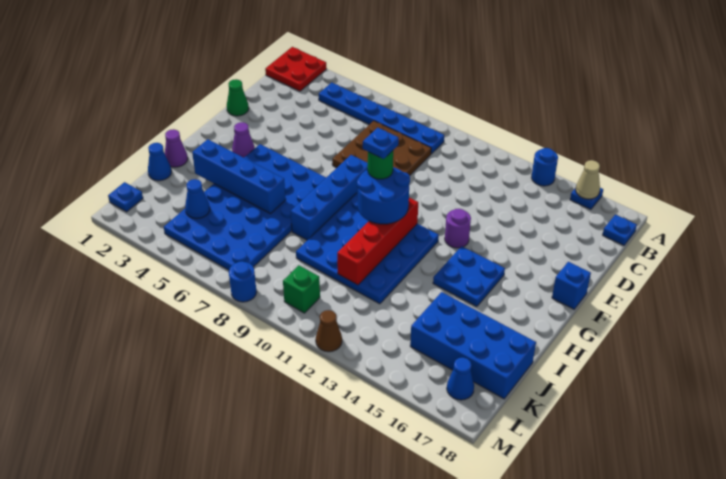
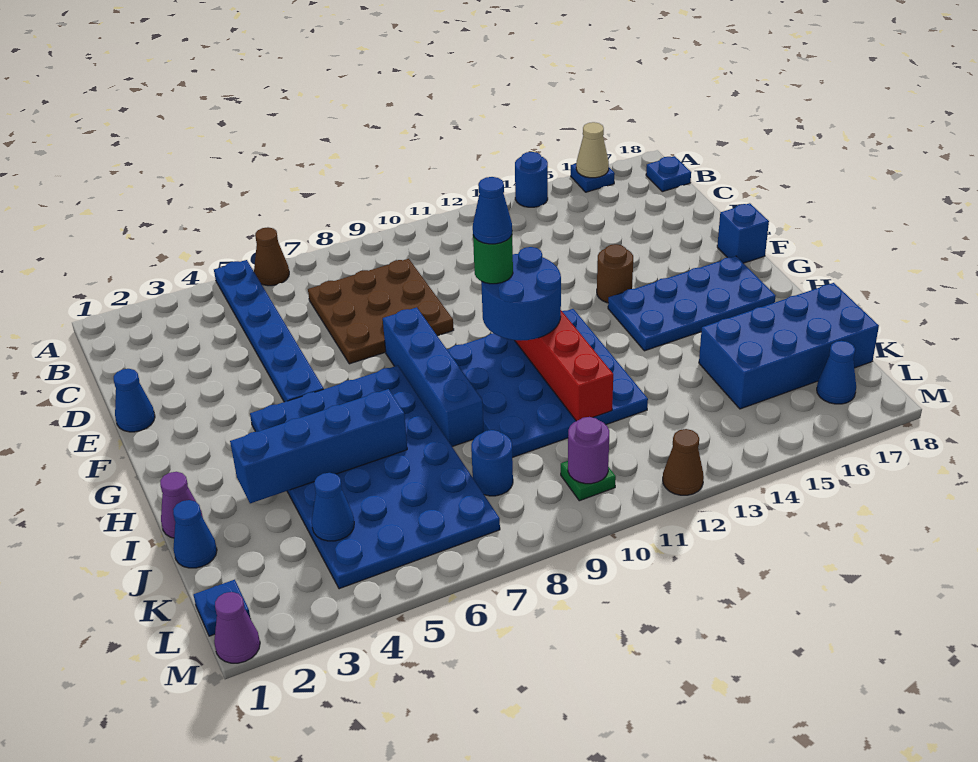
red 2x2 plate [265,47,327,91] -> none
none -> brown 1x1 cone [254,227,289,286]
blue 1x6 plate [319,83,444,154] -> blue 1x6 plate turned to [214,260,324,402]
green 1x1 cone [227,79,249,116] -> blue 1x1 cone [114,369,155,432]
purple 1x1 round brick [445,209,471,248] -> purple 1x1 round brick moved to [568,417,609,484]
none -> brown 1x1 round brick [597,244,633,303]
purple 1x1 cone [232,122,255,158] -> purple 1x1 cone moved to [214,592,260,663]
blue 1x1 plate [363,128,399,159] -> blue 1x1 cone [473,177,512,244]
blue 2x2 plate [433,246,505,307] -> blue 2x4 plate [608,256,775,351]
green 1x1 brick [283,265,320,313] -> green 1x1 plate [561,461,616,501]
blue 1x1 round brick [229,261,257,302] -> blue 1x1 round brick moved to [471,430,513,496]

